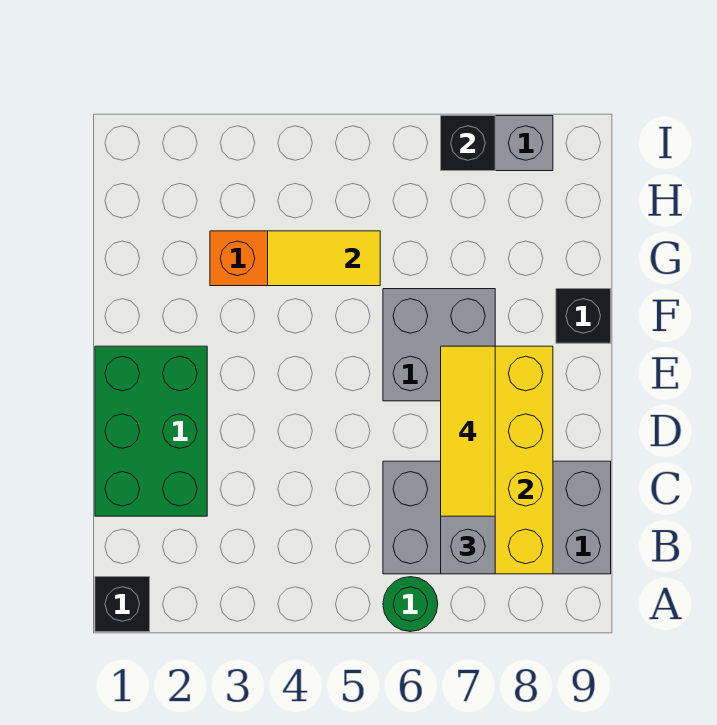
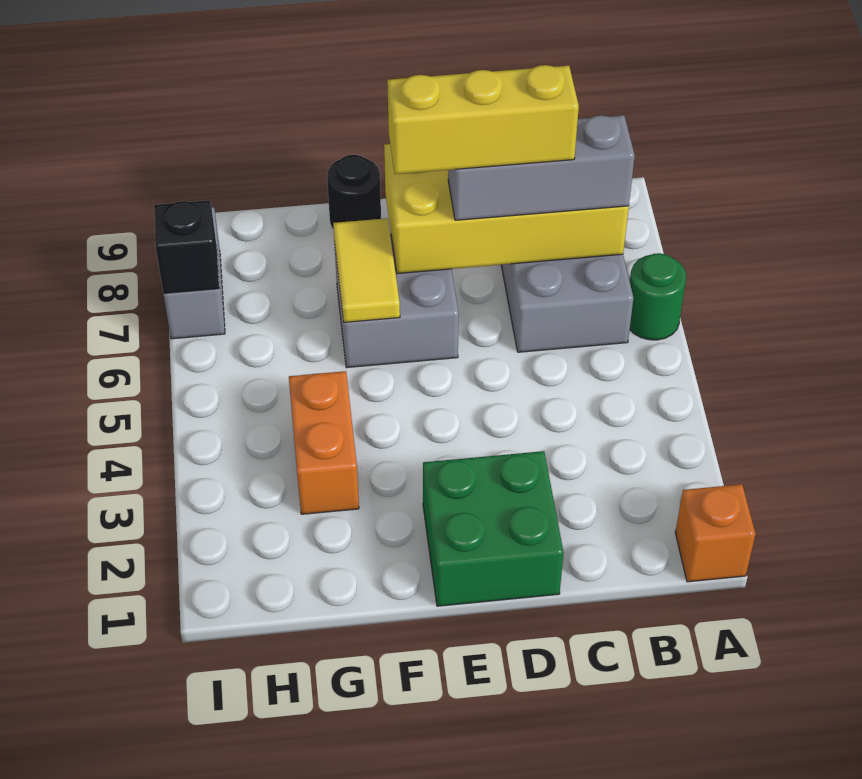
black 1x1 brick [95,577,150,632] -> orange 1x1 brick [675,484,756,582]
green 2x3 brick [95,346,207,516] -> green 2x2 brick [423,451,564,606]
yellow 1x3 tile [441,346,495,516] -> yellow 1x3 brick [387,65,579,174]
black 1x1 brick [556,289,611,343] -> black 1x1 round brick [327,155,381,230]
yellow 1x2 tile [268,231,380,286] -> yellow 1x2 tile moved to [333,218,400,322]

